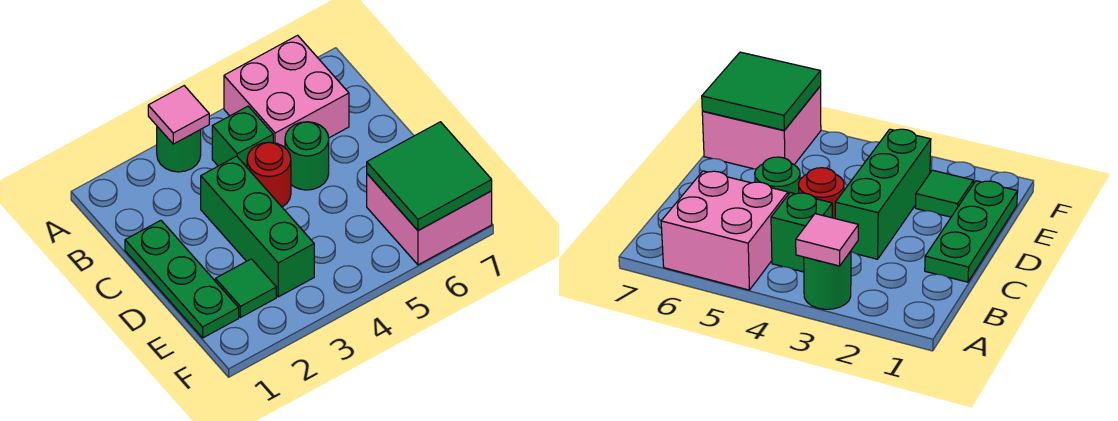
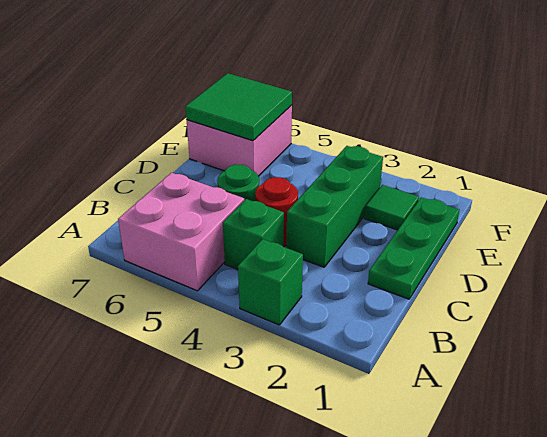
green 1x1 round brick [157,127,201,172] -> green 1x1 brick [238,239,303,325]
pink 1x1 tile [148,86,209,144] -> none

